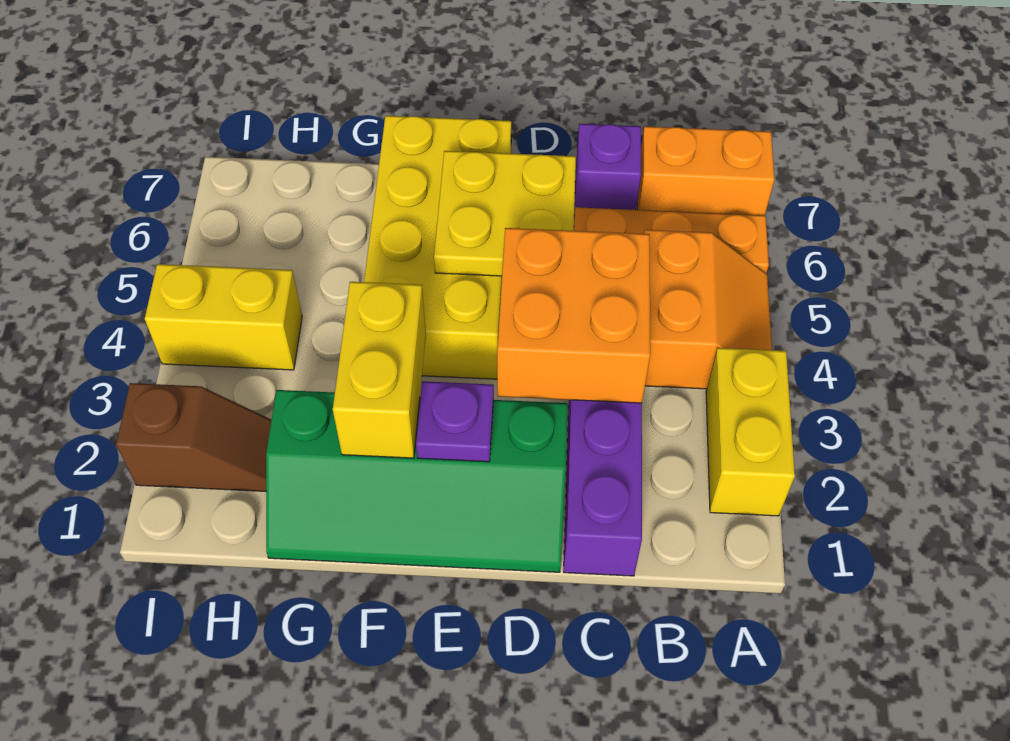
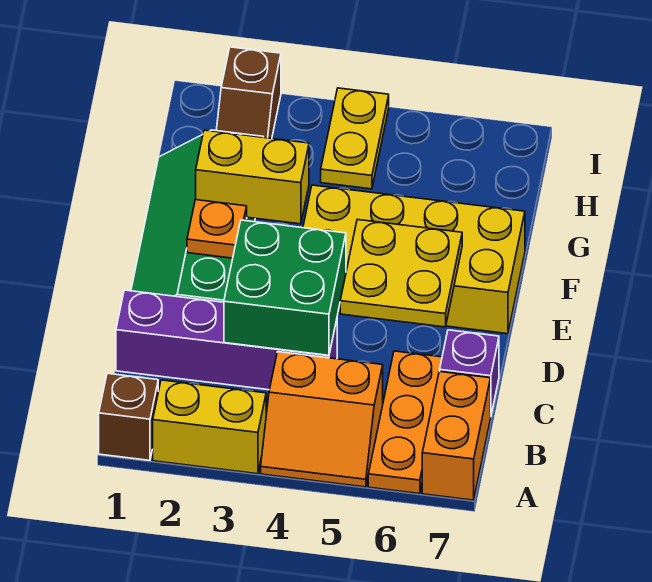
none -> brown 1x1 brick [99,373,158,460]
orange 2x2 brick [497,228,650,403] -> green 2x2 brick [224,220,346,355]
purple 1x1 plate [416,381,494,462] -> orange 1x1 plate [187,200,247,258]
yellow 1x2 brick [145,264,302,370] -> yellow 1x2 plate [321,88,389,189]

